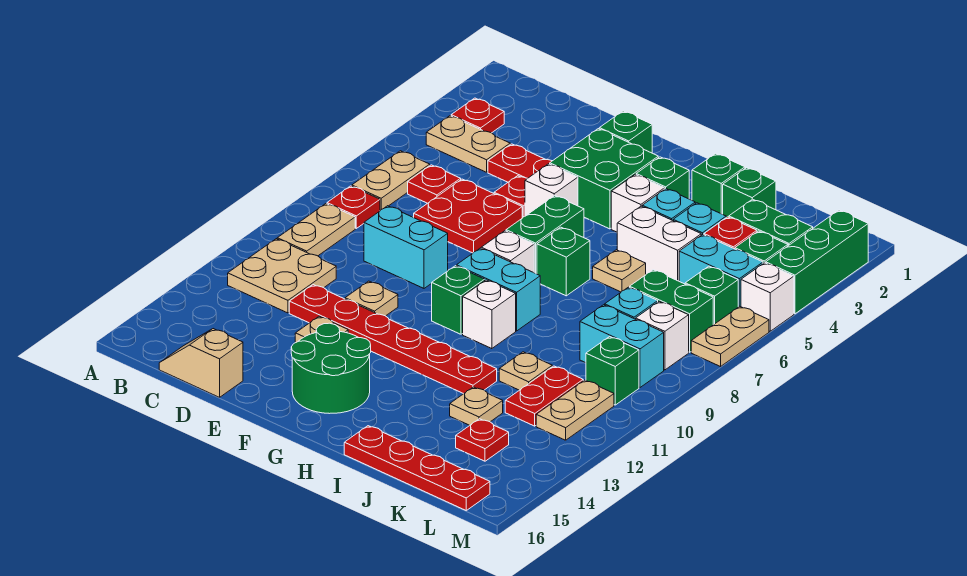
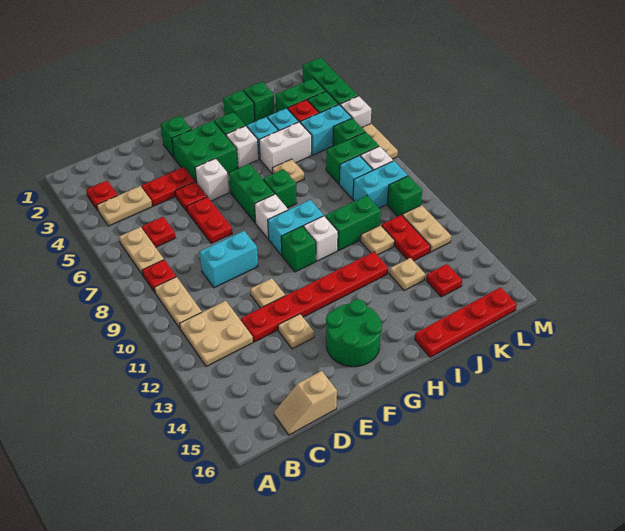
red 2x2 plate [414,179,522,253] -> red 1x2 plate [187,197,232,243]
none -> green 1x2 brick [325,196,381,251]

